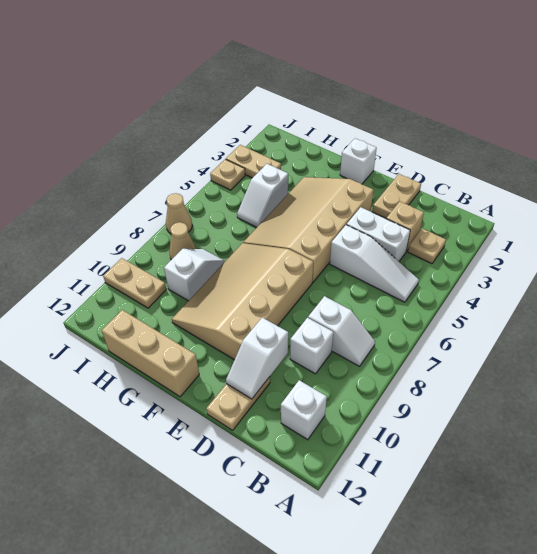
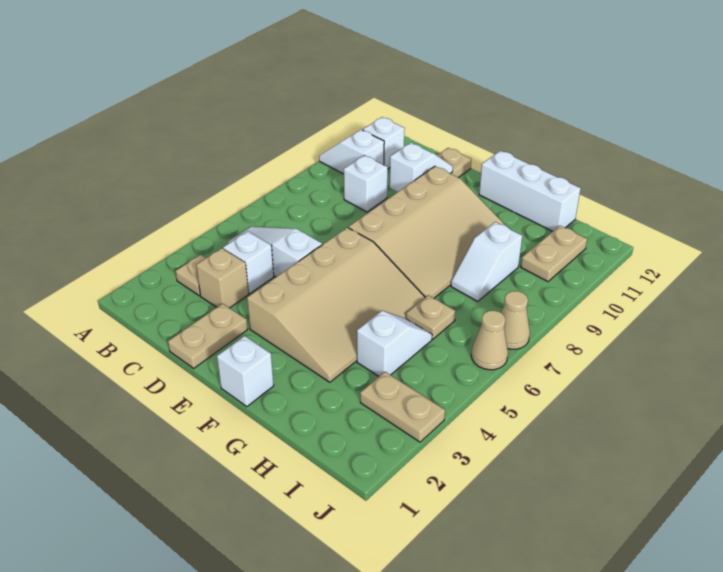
white 1x2 slope [308,296,375,366] -> white 1x2 slope moved to [319,130,384,174]
white 1x2 brick [347,207,410,261] -> white 1x1 brick [223,231,274,294]
tan 1x3 brick [102,310,199,397] -> white 1x3 brick [479,151,581,231]
tan 1x1 cone [169,222,196,260] -> tan 1x1 cone moved to [471,311,508,370]
tan 1x2 plate [103,258,166,308] -> tan 1x2 plate turned to [521,226,587,282]
tan 1x1 plate [210,159,245,190] -> tan 1x1 plate moved to [406,295,455,339]

